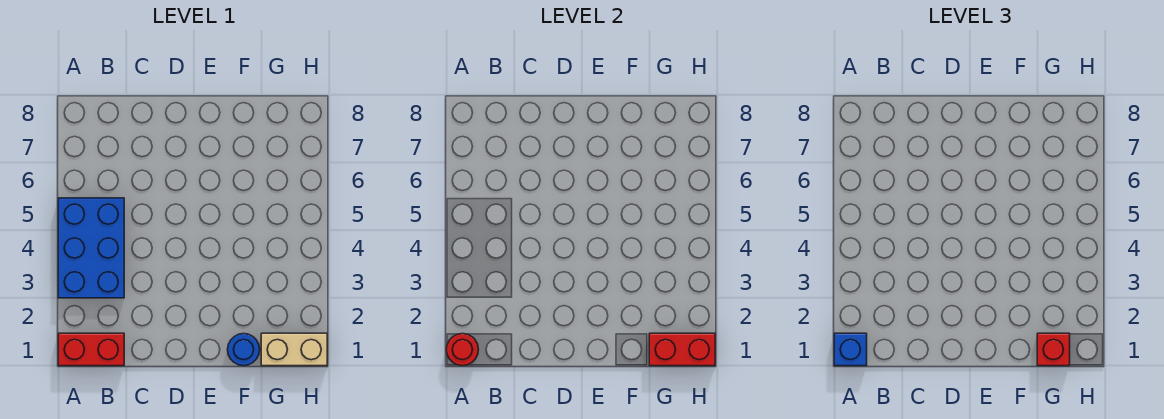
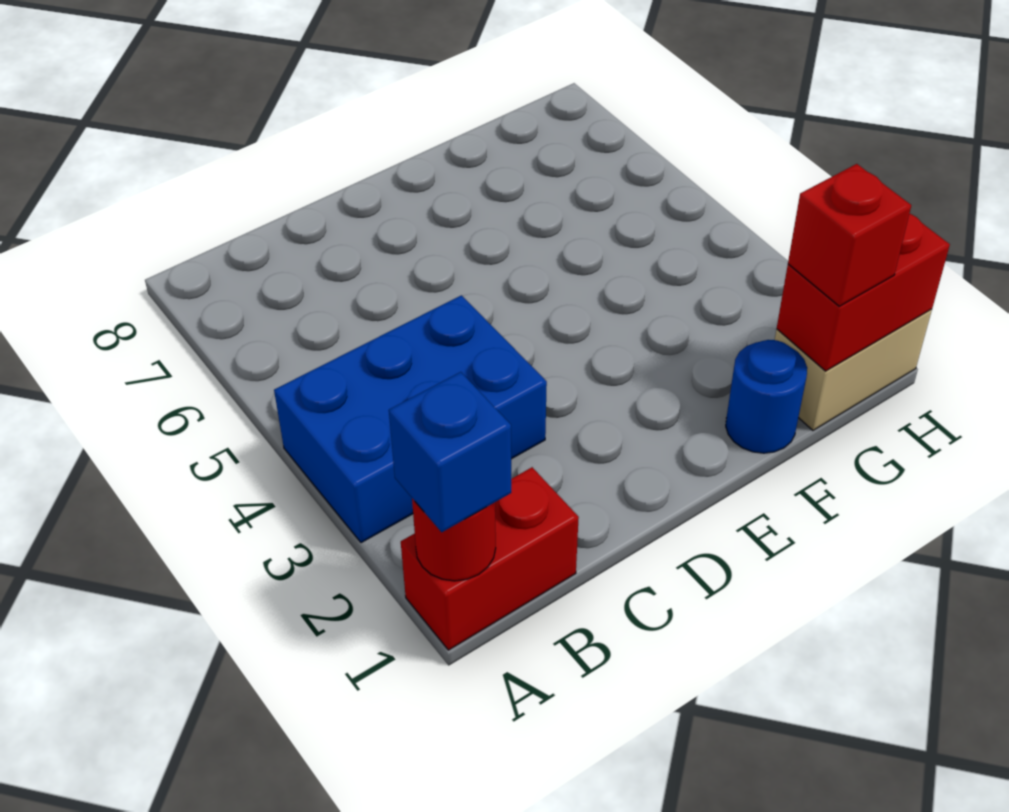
blue 2x3 brick [58,198,124,298] -> blue 2x3 brick turned to [274,295,547,543]

